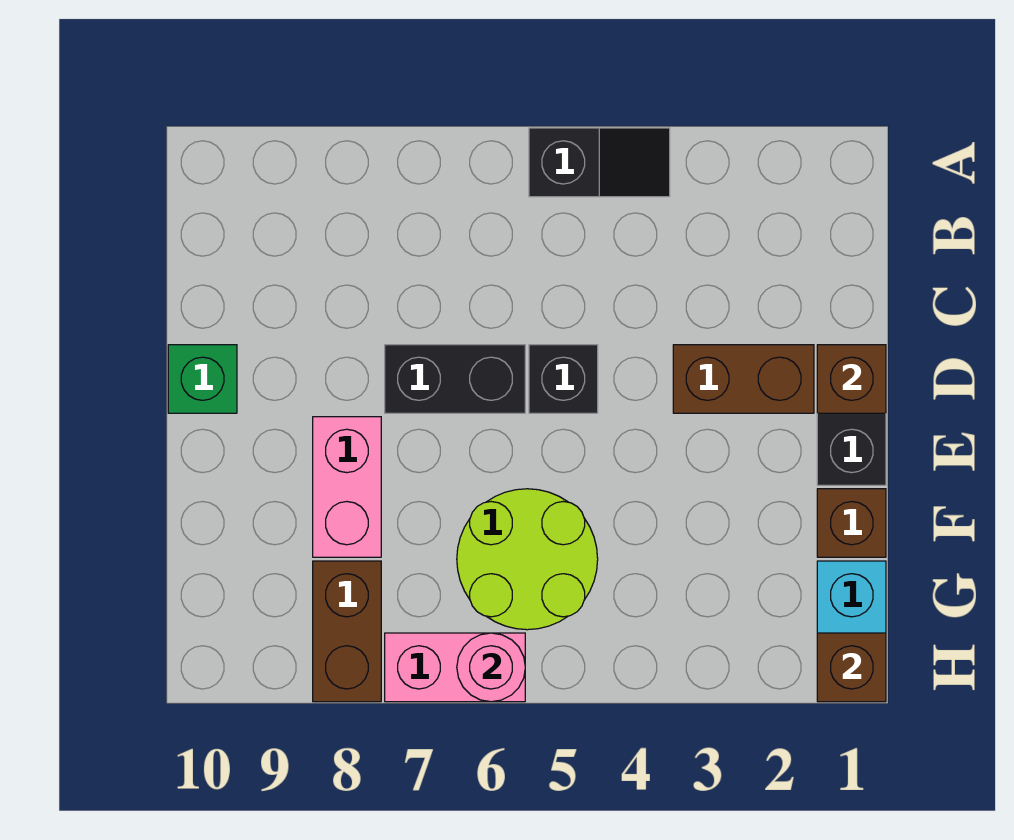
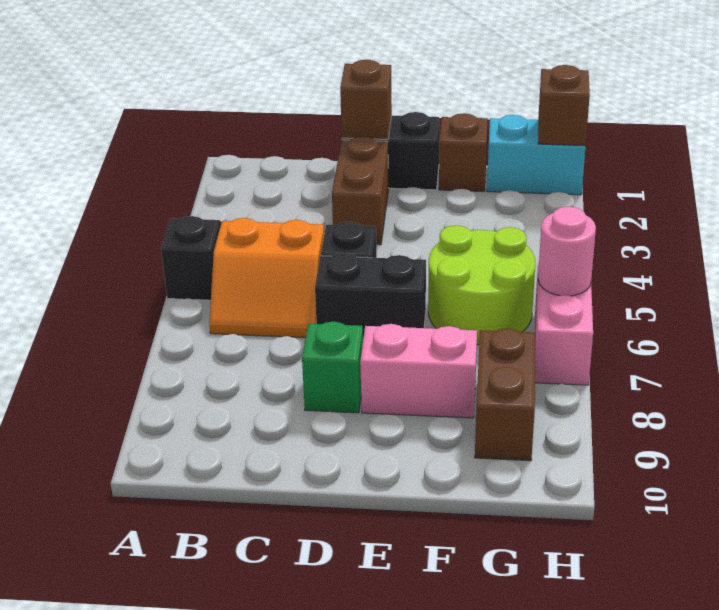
none -> orange 2x2 slope [209,218,324,338]
black 1x2 brick [385,345,525,413] -> black 1x2 brick turned to [315,253,426,338]
green 1x1 brick [168,345,237,413] -> green 1x1 brick moved to [302,321,363,413]
brown 1x2 brick [313,561,381,702] -> brown 1x2 brick turned to [475,328,535,461]

